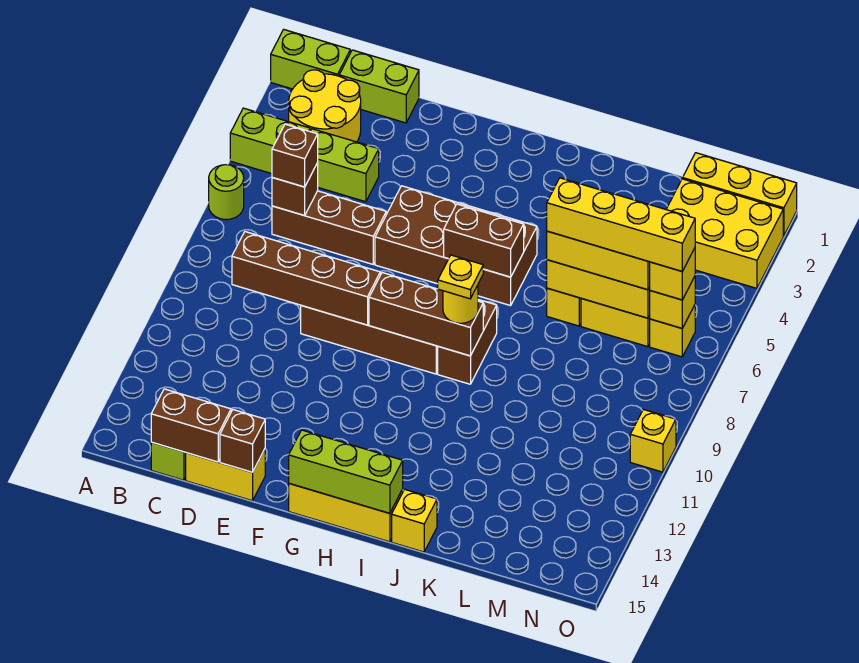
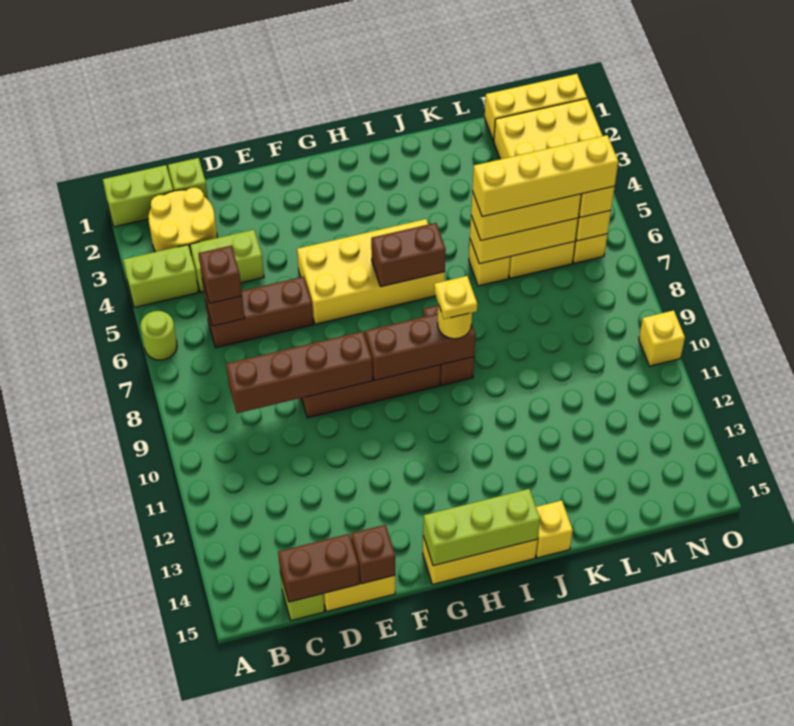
lime 1x2 brick [339,50,419,123] -> lime 1x1 brick [168,158,208,199]
brown 2x4 brick [375,186,537,306] -> yellow 2x4 brick [297,219,445,324]

